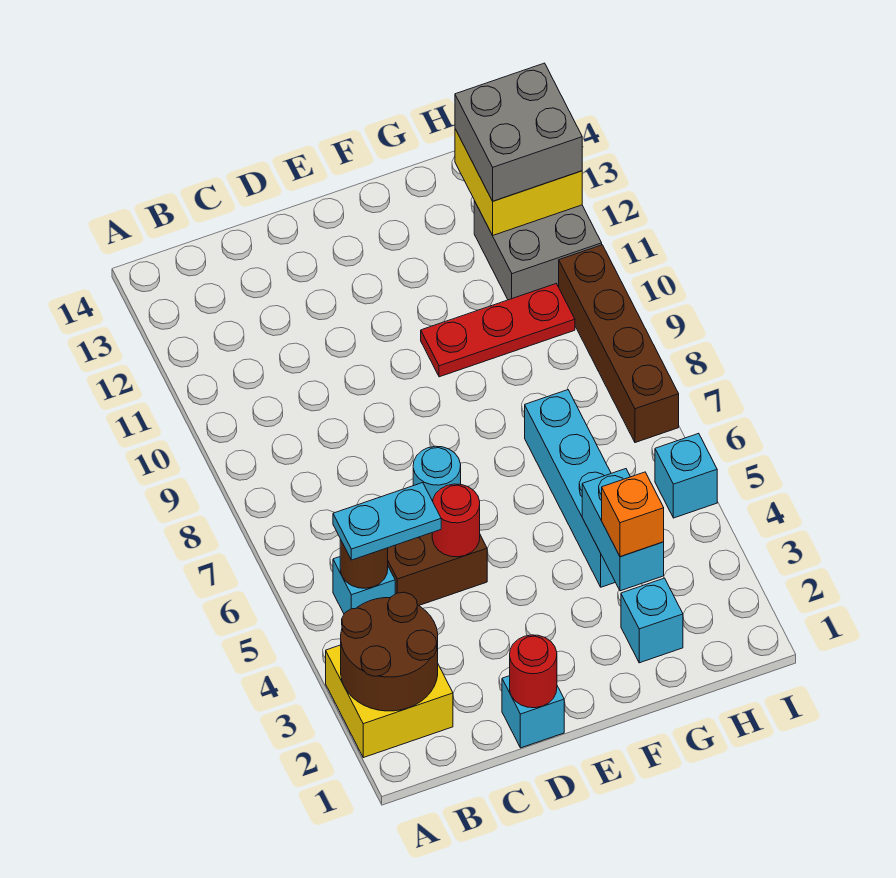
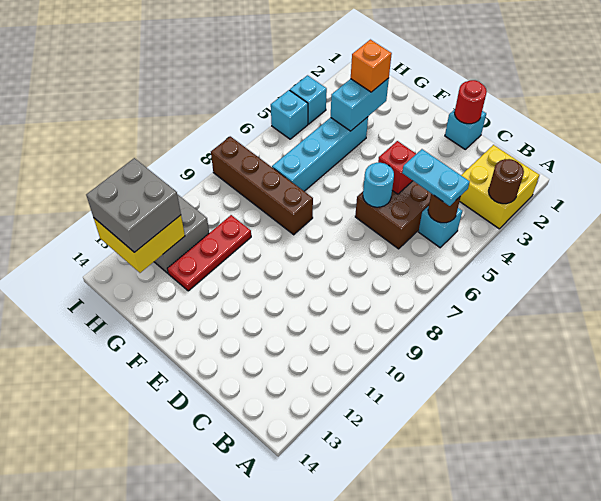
brown 2x2 round brick [341,592,438,711] -> brown 1x1 round brick [489,159,524,204]
red 1x1 round brick [432,484,480,557] -> red 1x1 brick [378,141,416,194]
red 1x3 plate [421,284,575,377] -> red 1x3 plate turned to [167,215,251,291]
cyan 1x1 brick [621,578,683,663] -> cyan 1x1 brick moved to [290,75,327,124]
brown 1x4 brick [559,245,679,443] -> brown 1x4 brick turned to [211,136,313,235]

